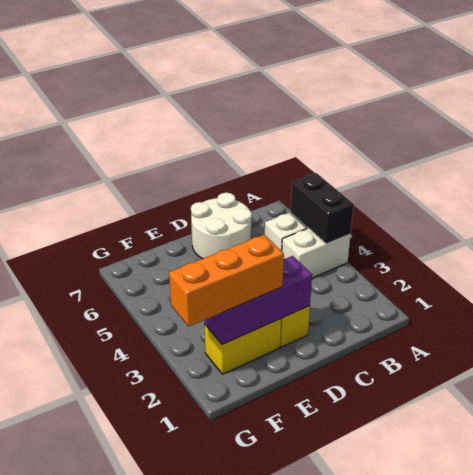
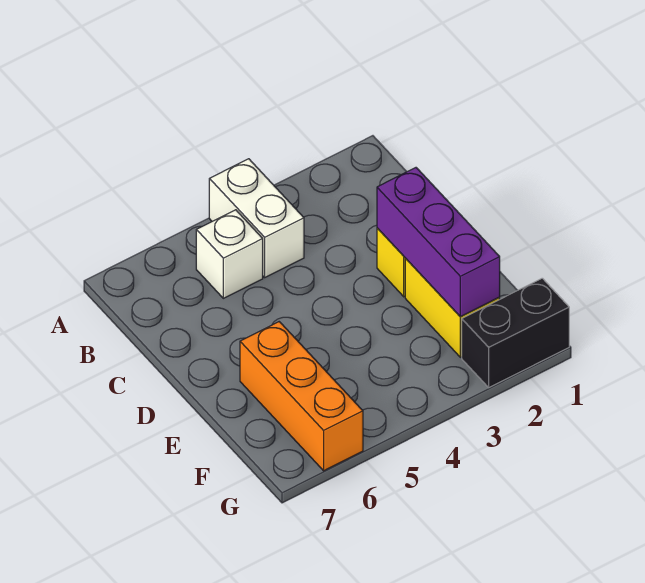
black 1x2 brick [291,173,354,244] -> black 1x2 brick moved to [462,278,569,387]
white 2x2 round brick [191,193,252,259] -> none
orange 1x3 brick [169,235,284,327] -> orange 1x3 brick moved to [240,322,363,471]

